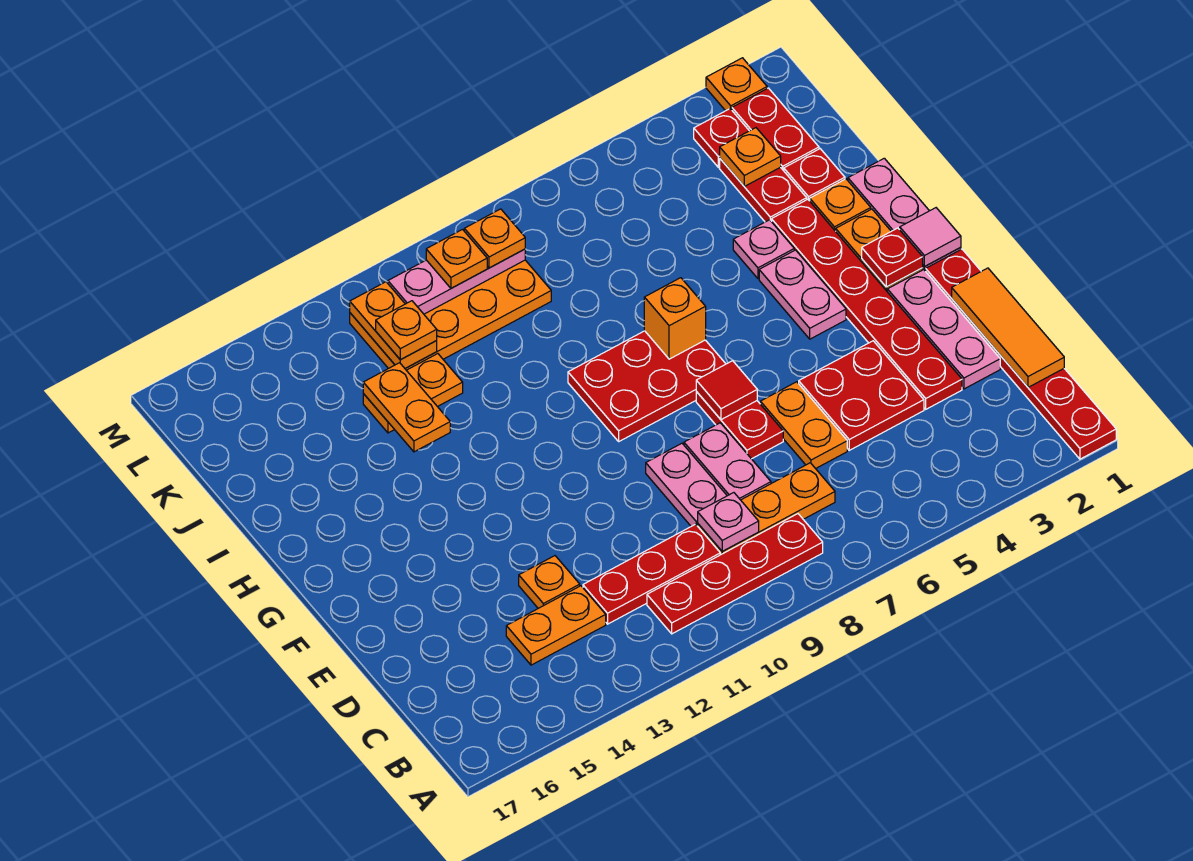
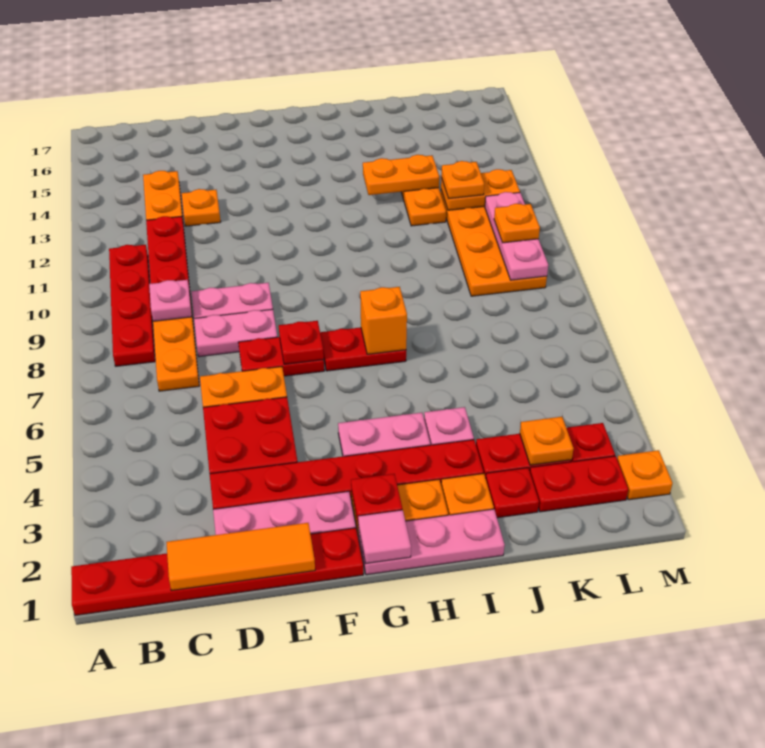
red 1x1 tile [696,361,757,420] -> red 1x1 plate [279,321,324,364]
red 2x3 plate [568,331,726,441] -> red 1x2 plate [320,328,406,371]
orange 1x1 plate [464,209,525,268] -> none

